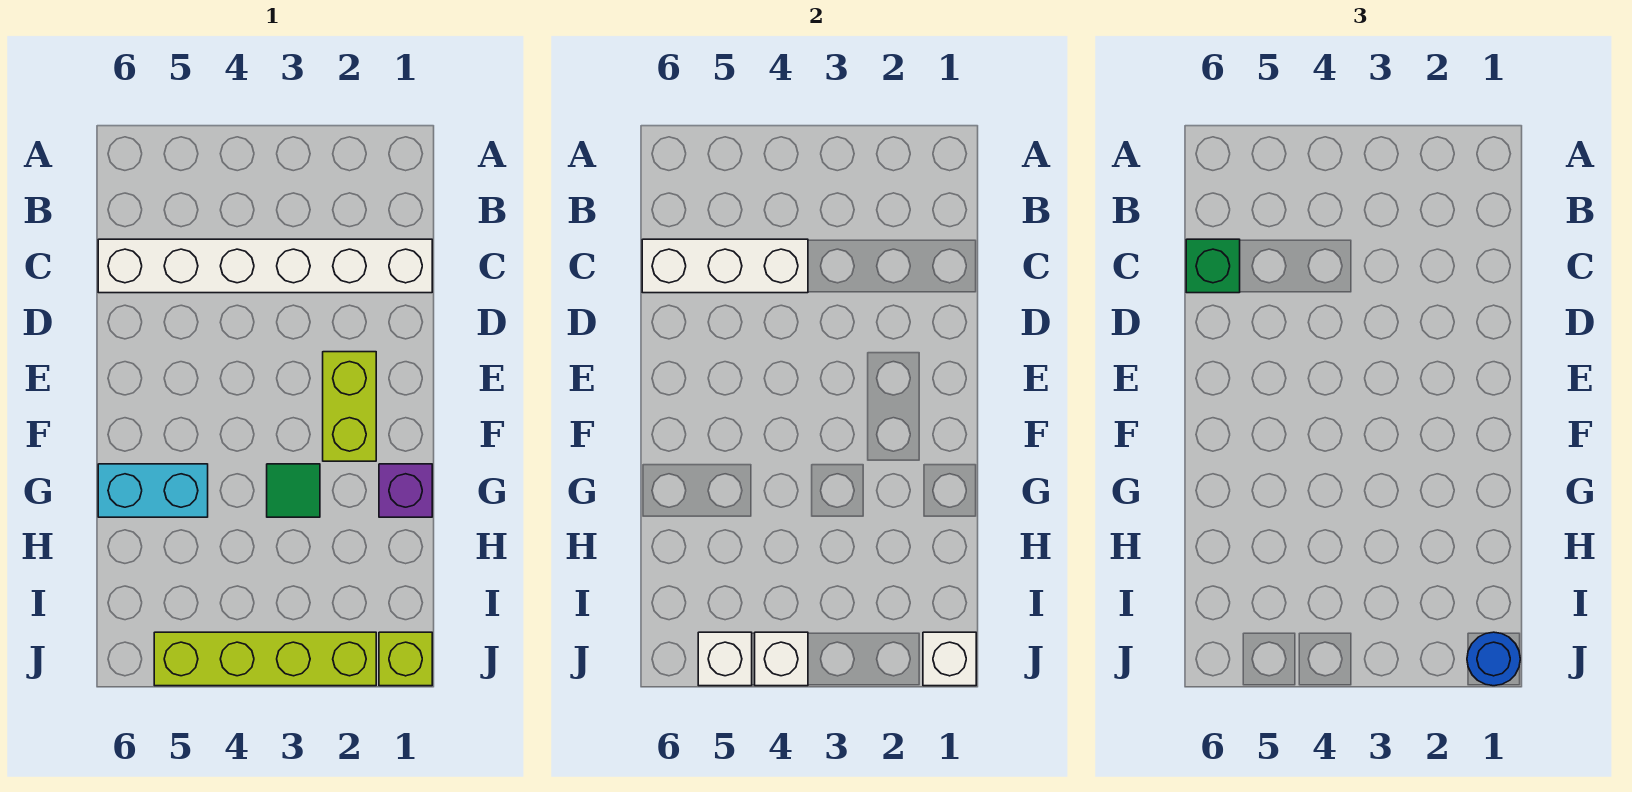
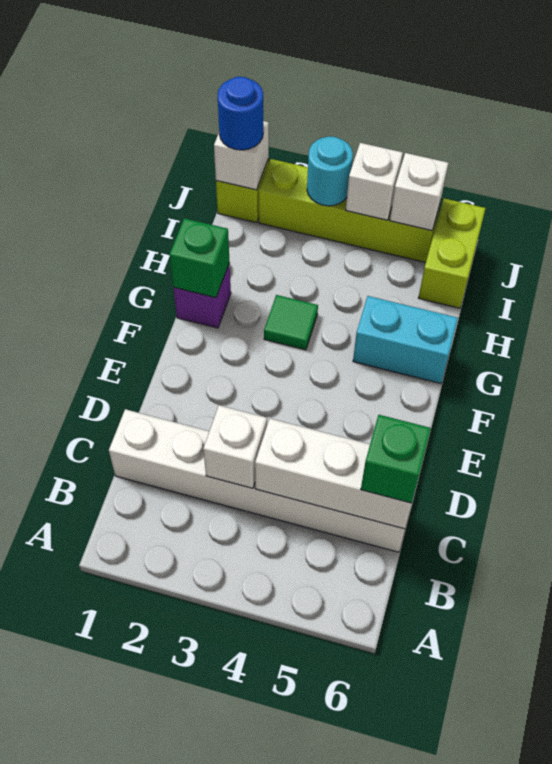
none -> white 1x1 brick [203,405,267,488]
lime 1x2 brick [323,352,376,461] -> lime 1x2 brick moved to [418,199,486,308]
none -> green 1x1 brick [169,218,230,298]
none -> cyan 1x1 round brick [307,137,353,206]

